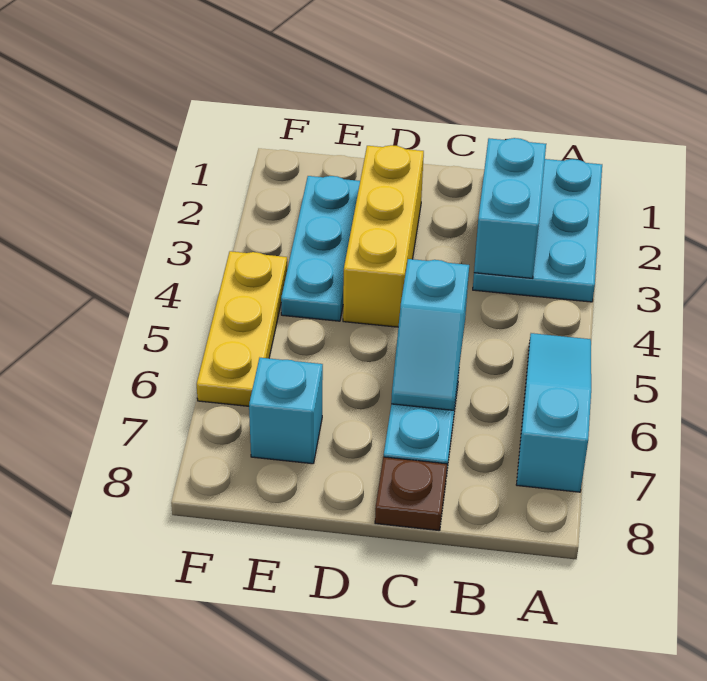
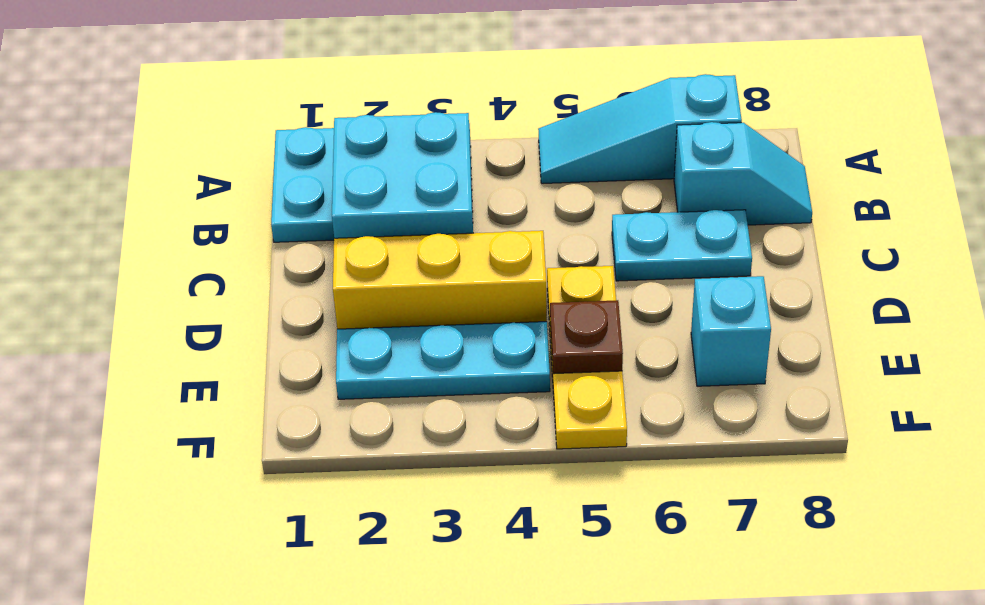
cyan 1x2 brick [474,138,546,278] -> cyan 2x2 brick [332,112,473,238]
cyan 1x2 slope [391,259,469,410] -> cyan 1x2 slope moved to [674,122,812,225]
brown 1x1 plate [375,457,447,531] -> brown 1x1 plate moved to [550,300,623,374]
yellow 1x3 plate [197,251,287,406] -> yellow 1x3 plate turned to [547,266,627,449]

